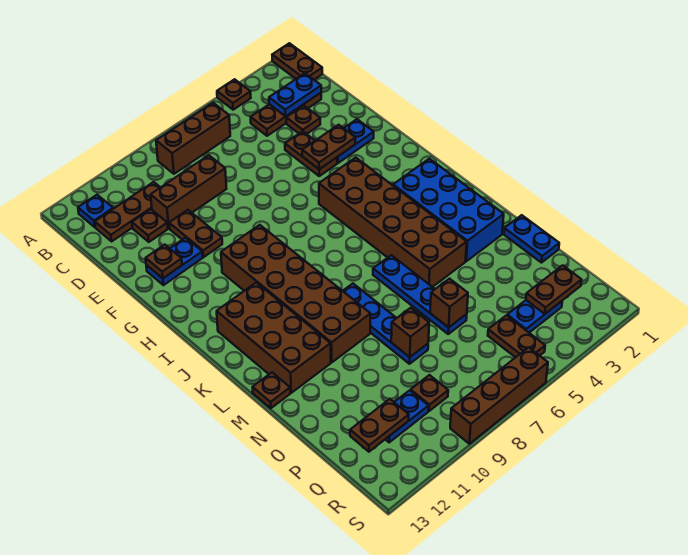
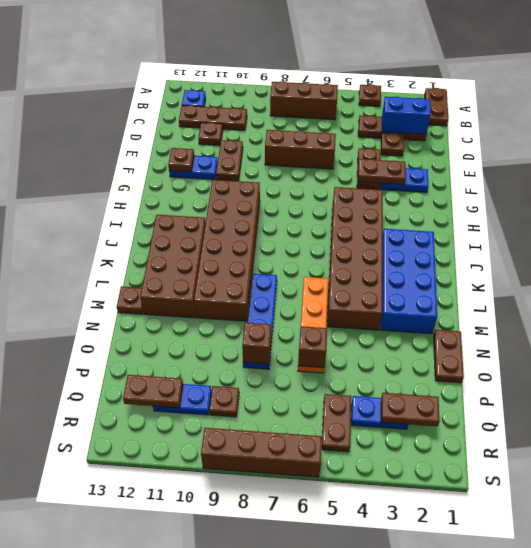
blue 1x2 plate [269,73,321,116] -> blue 1x2 brick [382,97,431,134]
brown 1x3 brick [151,155,226,228] -> brown 1x3 brick moved to [265,130,336,169]
blue 1x4 plate [373,255,467,334] -> orange 1x4 plate [298,277,328,373]
blue 1x2 plate [504,215,559,263] -> brown 1x2 plate [434,330,464,383]

